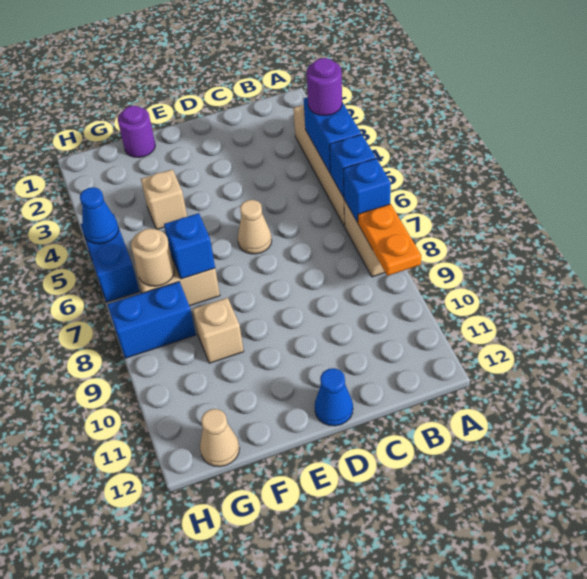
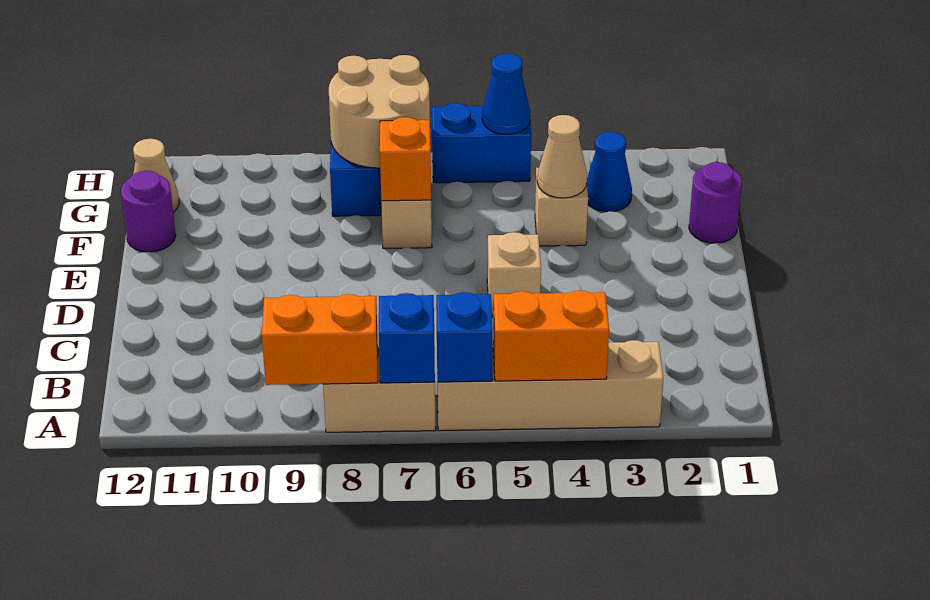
blue 1x2 brick [304,97,361,173] -> orange 1x2 brick [493,290,609,381]
purple 1x1 round brick [307,58,342,116] -> purple 1x1 round brick moved to [121,171,176,252]
orange 1x2 plate [358,204,421,276] -> orange 1x2 brick [262,294,378,385]
tan 1x1 cone [238,200,272,254] -> tan 1x1 cone moved to [537,115,587,198]
blue 1x1 cone [315,368,353,426] -> blue 1x1 cone moved to [587,132,632,212]
blue 1x1 brick [164,213,215,279] -> orange 1x1 brick [380,117,431,201]
tan 1x1 brick [193,298,244,363] -> tan 1x1 brick moved to [487,232,541,316]
tan 1x1 round brick [131,229,174,286] -> tan 2x2 round brick [329,55,430,168]

